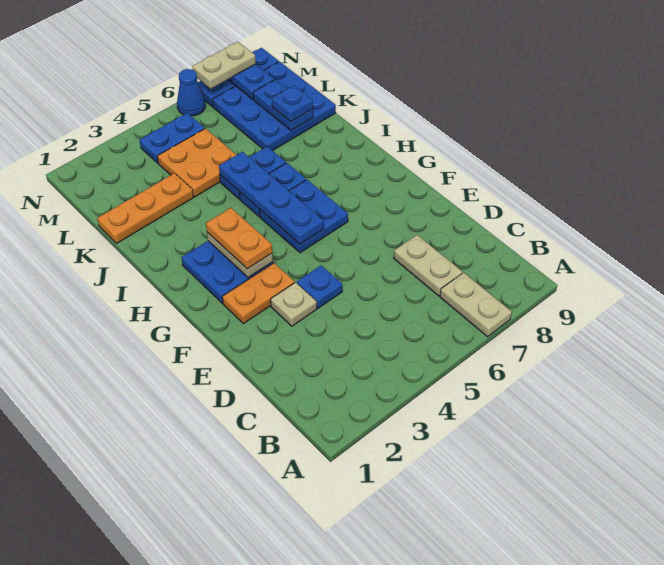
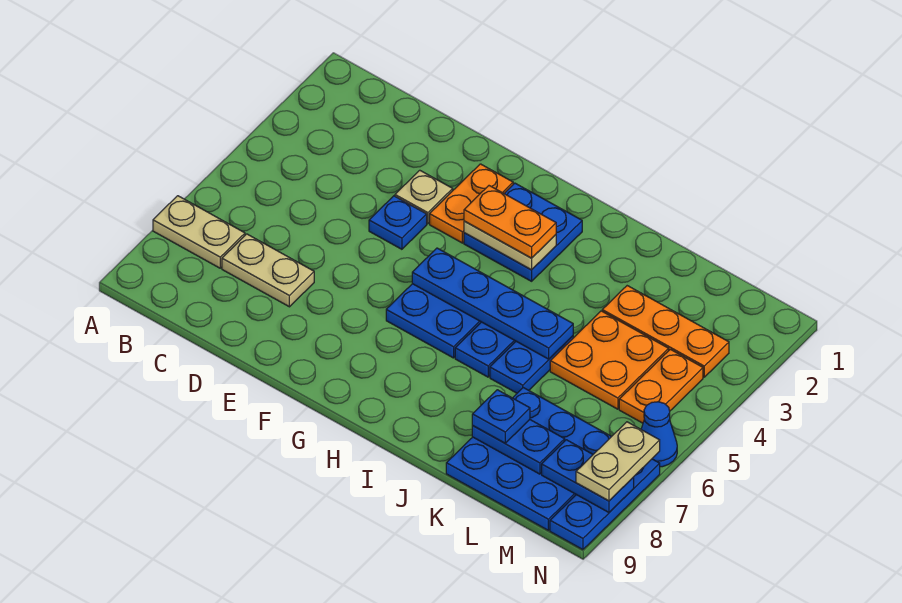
orange 1x3 plate [97,173,194,243] -> orange 1x3 plate turned to [602,286,729,377]
blue 1x2 plate [140,113,205,163] -> orange 1x2 plate [619,349,703,423]

